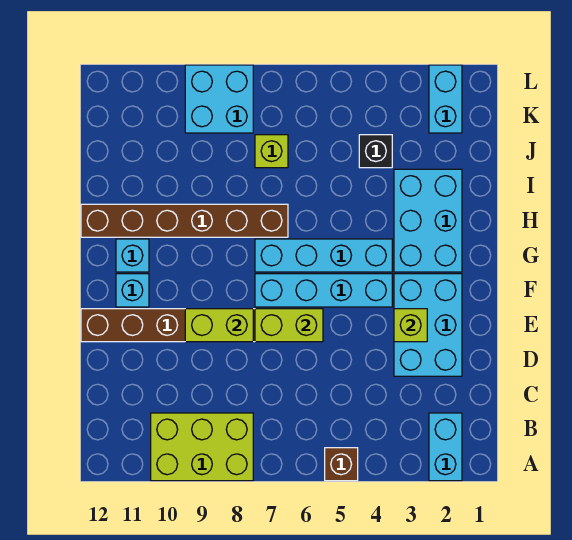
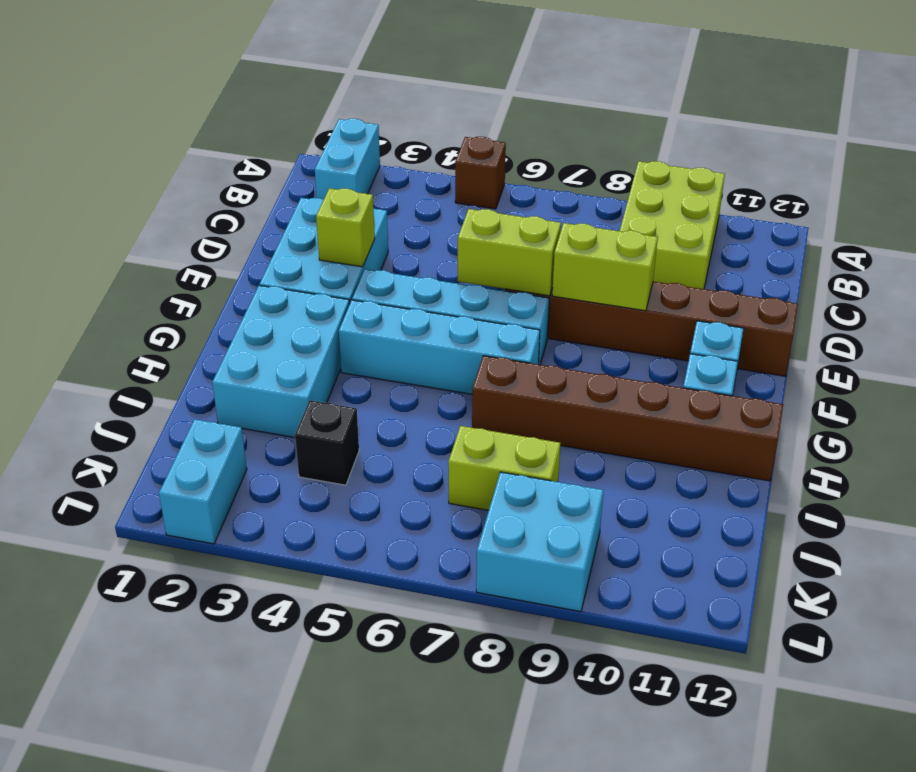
lime 2x3 brick [151,413,253,481] -> lime 2x3 brick turned to [620,161,725,289]
lime 1x1 brick [255,135,288,168] -> lime 1x2 brick [448,426,560,510]

